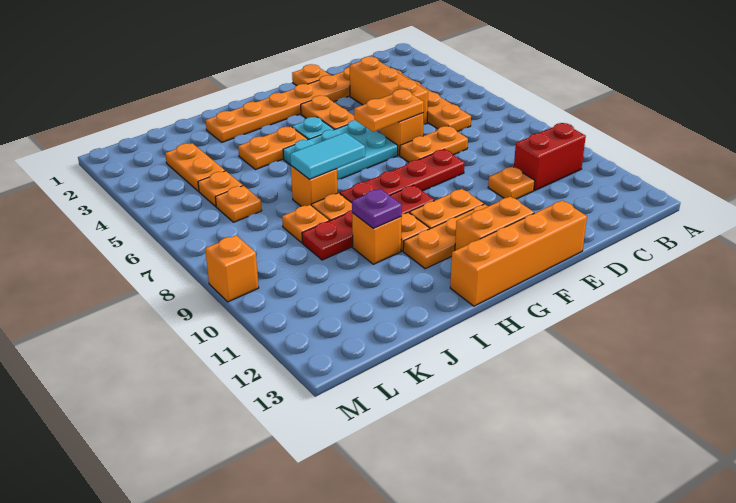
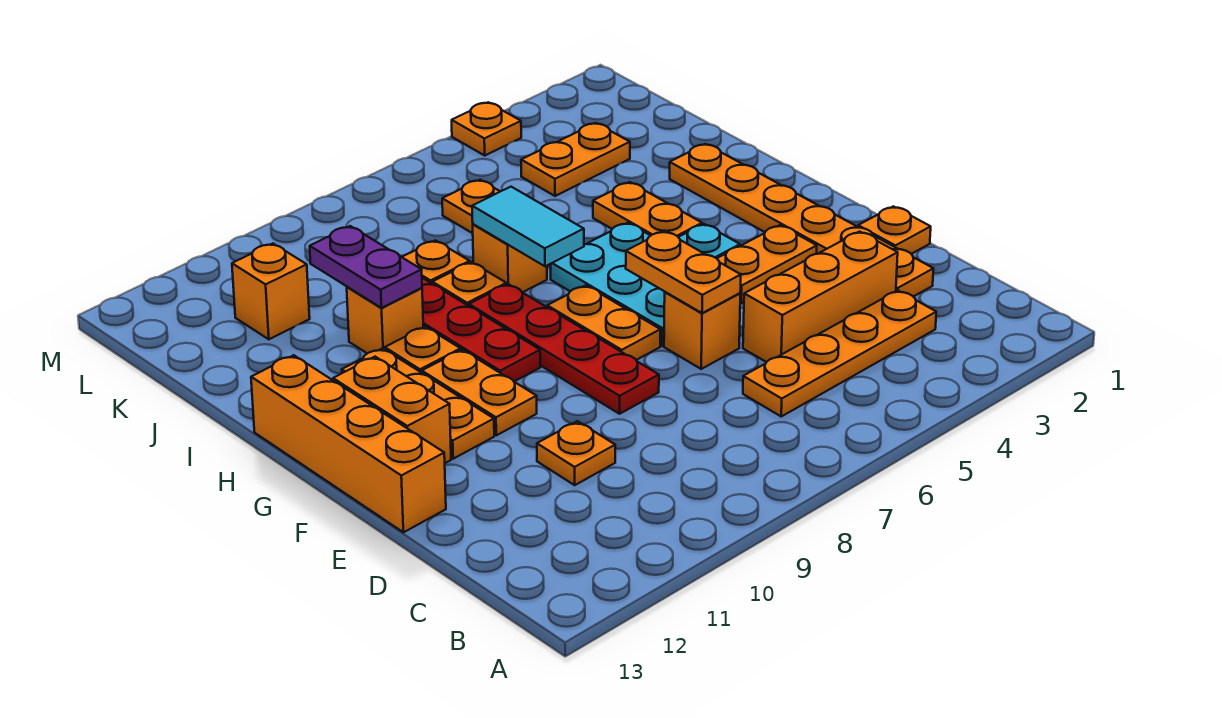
red 1x2 brick [514,123,586,190] -> none
orange 1x2 plate [400,126,468,162] -> orange 1x2 plate moved to [547,285,660,360]
purple 1x1 plate [352,189,402,228] -> purple 1x2 plate [310,226,422,308]
orange 1x1 plate [198,171,243,206] -> orange 1x1 plate moved to [452,102,521,155]
orange 1x1 brick [205,235,259,302] -> orange 1x1 brick moved to [232,244,310,339]

